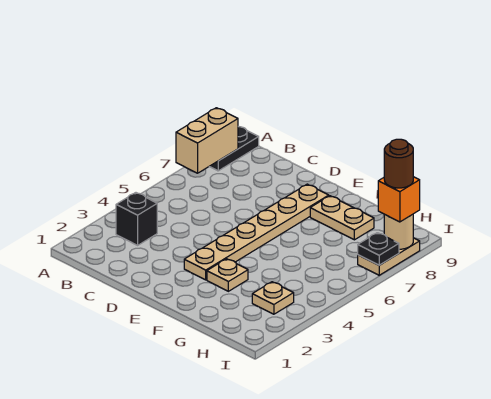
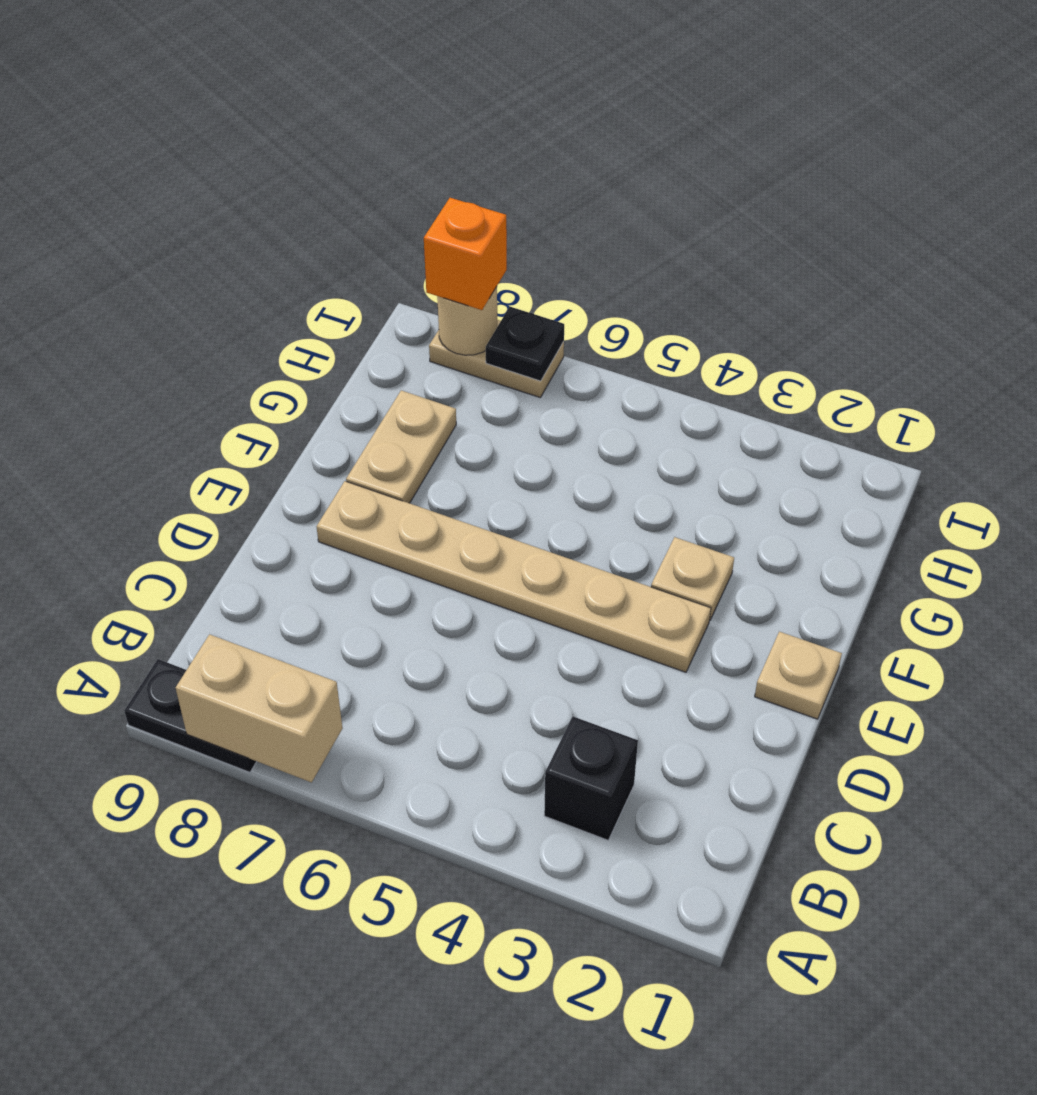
tan 1x1 plate [252,282,294,314] -> tan 1x1 plate moved to [755,632,842,719]
brown 1x1 round brick [384,139,413,188] -> none

